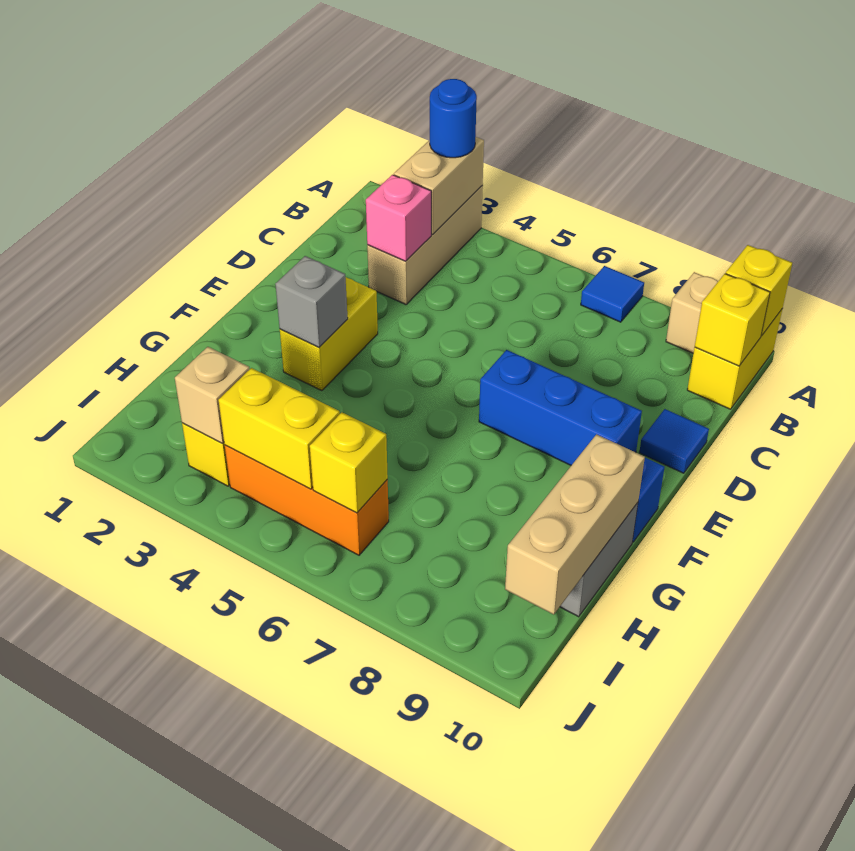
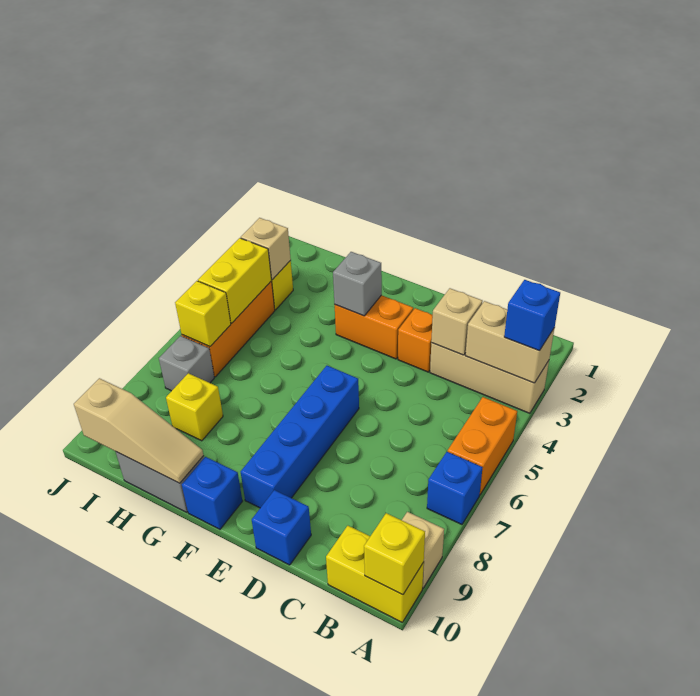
blue 1x1 round brick [430,79,477,158] -> blue 1x1 brick [504,280,560,351]
none -> orange 1x2 brick [448,397,517,494]
blue 1x1 tile [581,266,644,322] -> blue 1x1 brick [427,452,483,524]
yellow 1x1 brick [695,274,770,366] -> yellow 1x1 brick moved to [166,373,223,441]
pink 1x1 brick [366,175,431,261] -> tan 1x1 brick [431,288,482,355]
none -> orange 1x1 brick [398,308,433,372]
blue 1x1 tile [639,409,709,473] -> blue 1x1 brick [252,490,311,565]
yellow 1x2 brick [280,277,378,391] -> orange 1x2 brick [335,295,413,359]
blue 1x3 brick [479,350,642,465] -> blue 1x4 brick [241,366,359,508]
tan 1x3 brick [505,434,645,615] -> tan 1x3 slope [74,378,204,483]
none -> grey 1x1 brick [159,336,214,391]

